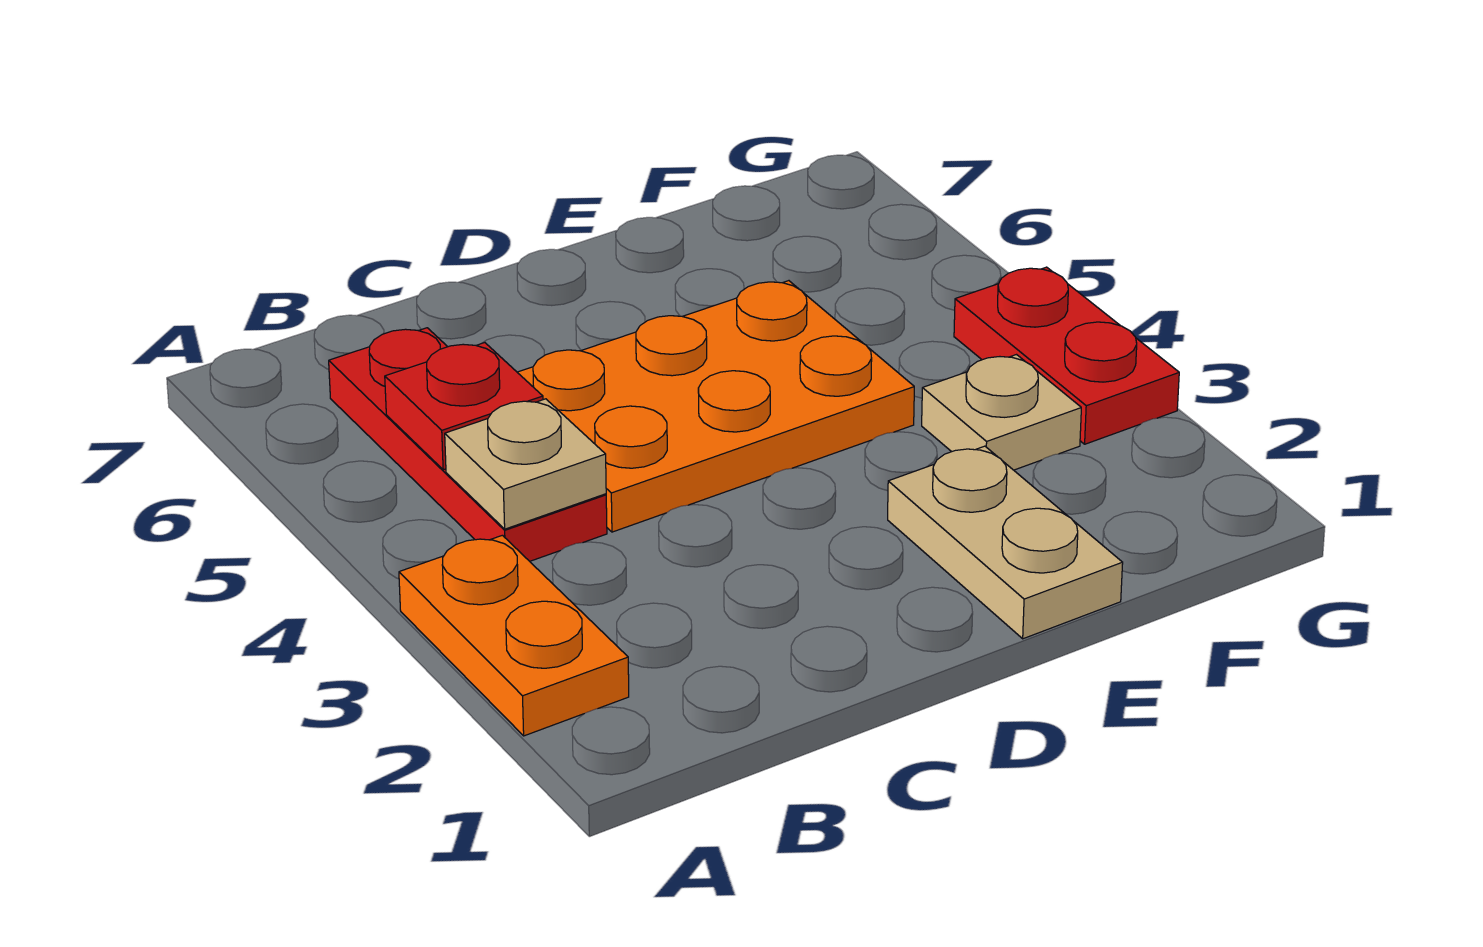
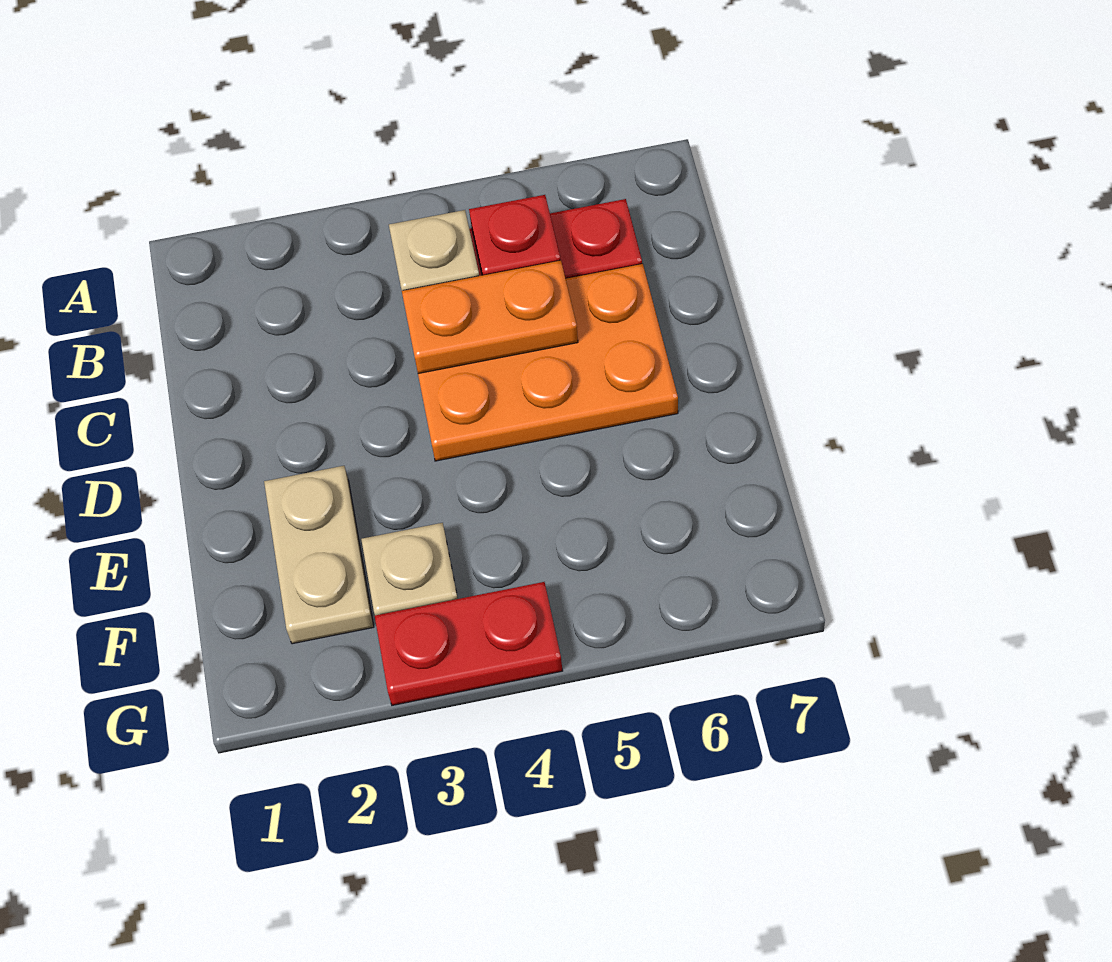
orange 1x2 plate [399,535,629,736] -> orange 1x2 plate moved to [402,260,578,374]
orange 2x3 plate [517,281,914,532] -> orange 2x3 plate turned to [418,264,678,461]
tan 1x2 plate [888,446,1123,639] -> tan 1x2 plate turned to [264,466,374,644]

